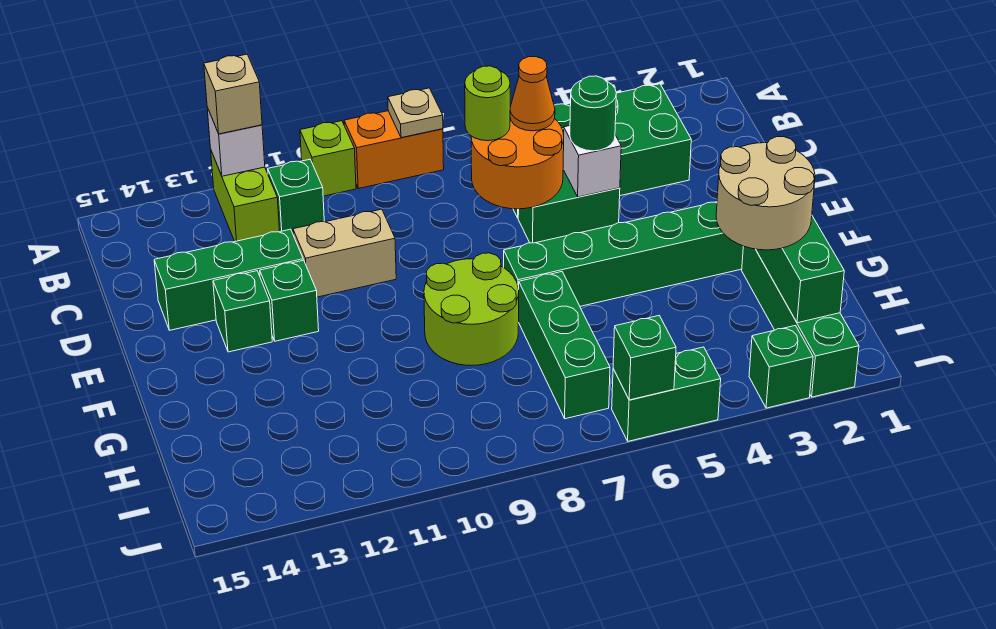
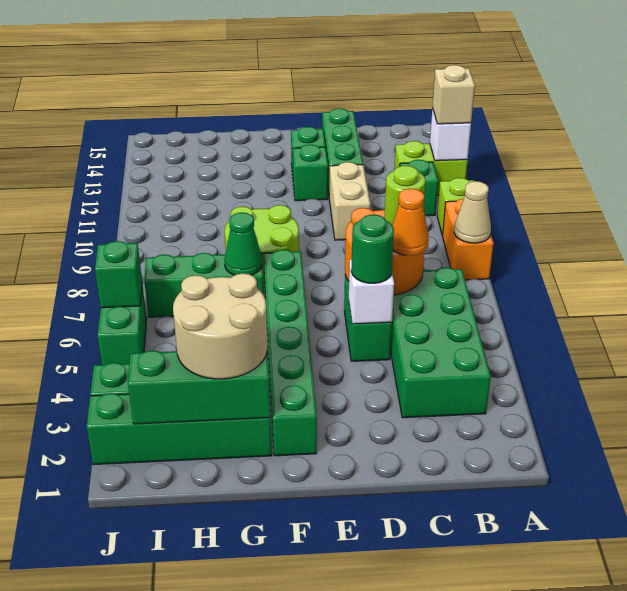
tan 1x1 plate [388,88,443,138] -> tan 1x1 cone [454,181,491,243]
none -> green 1x1 cone [224,212,263,275]

